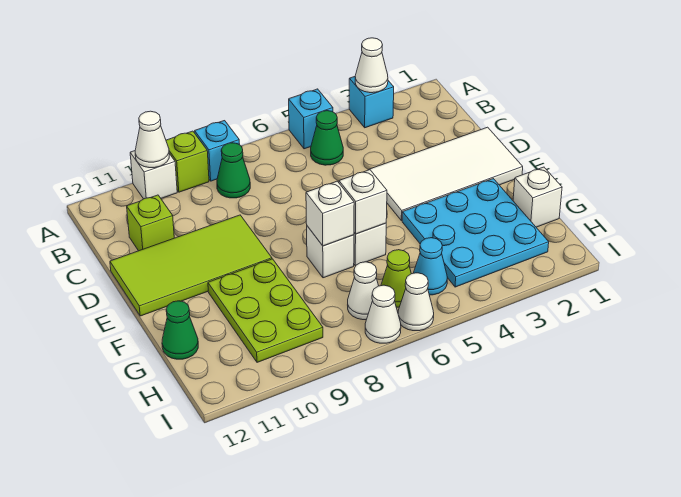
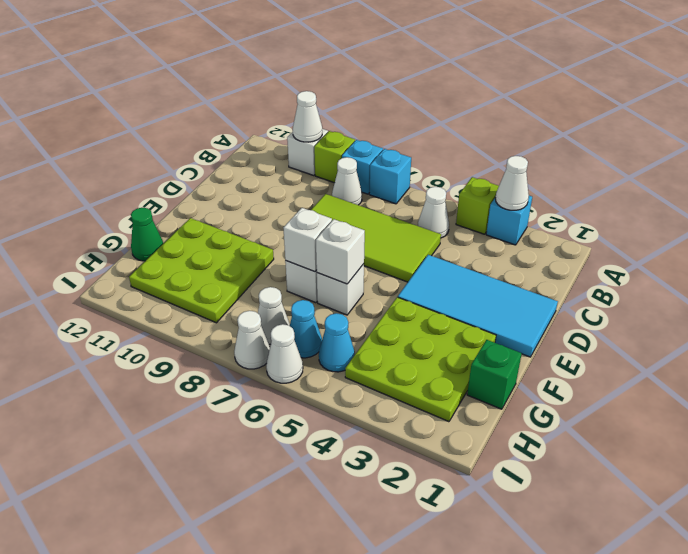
cyan 1x1 brick [289,89,333,149] -> cyan 1x1 brick moved to [369,149,411,204]
green 1x1 cone [311,111,343,165] -> white 1x1 cone [418,187,449,238]
green 1x1 cone [217,143,250,198] -> white 1x1 cone [332,157,362,205]
lime 1x1 brick [127,195,174,251] -> lime 1x1 brick moved to [456,177,499,234]
white 2x4 tile [368,127,523,221] -> cyan 2x4 tile [398,255,558,357]
lime 2x4 tile [110,215,272,316] -> lime 2x4 tile moved to [311,194,441,282]
cyan 3x3 plate [402,179,549,287] -> lime 3x3 plate [345,297,496,422]
lime 2x3 plate [208,259,323,362] -> lime 3x3 plate [129,218,274,323]
white 1x1 brick [513,167,562,227] -> green 1x1 brick [467,340,522,409]
lime 1x1 cone [381,250,411,307] -> cyan 1x1 cone [290,300,322,358]

